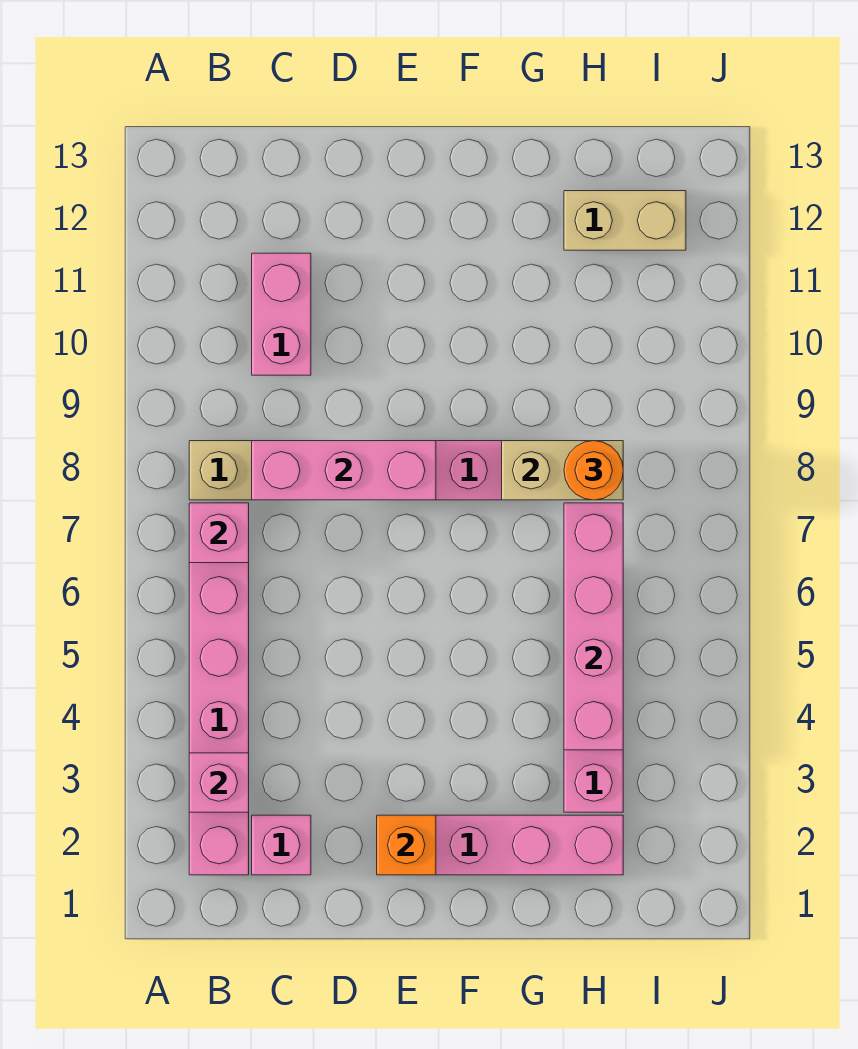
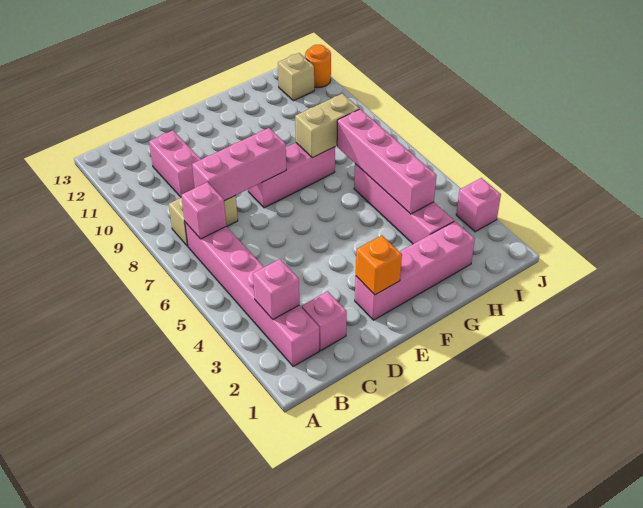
orange 1x1 round brick [564,441,623,500] -> orange 1x1 round brick moved to [305,45,331,88]
tan 1x2 brick [564,191,686,250] -> tan 1x1 brick [278,53,314,101]
none -> pink 1x1 brick [456,178,501,232]

